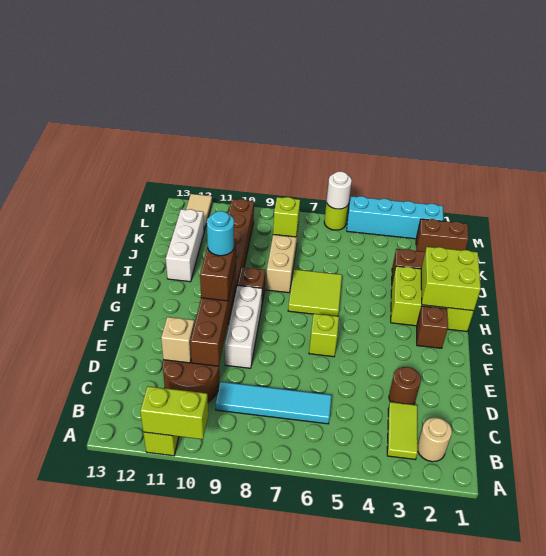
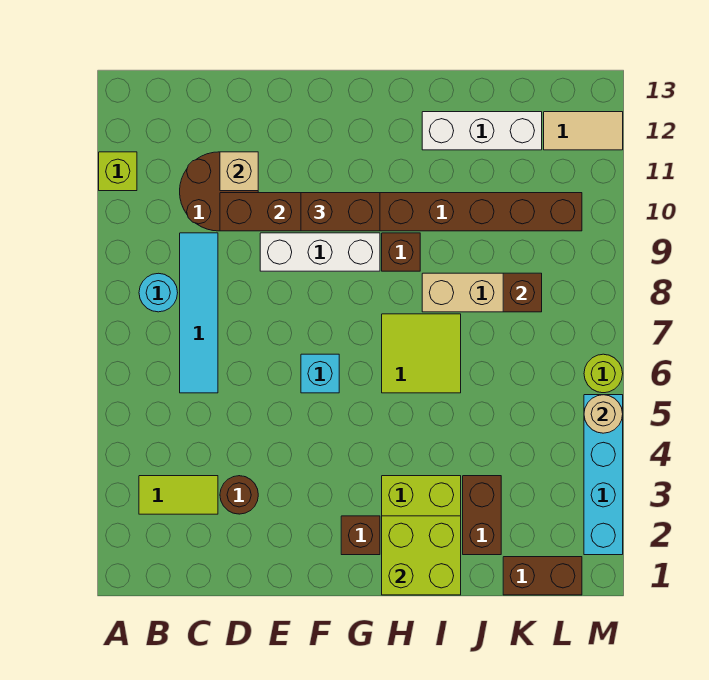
lime 1x2 brick [140,386,208,439] -> none
tan 1x1 round brick [418,418,452,462] -> tan 1x1 round brick moved to [584,395,623,433]
lime 1x1 brick [309,314,339,357] -> cyan 1x1 brick [301,354,339,393]
cyan 1x1 round brick [207,211,234,256] -> cyan 1x1 round brick moved to [139,273,178,312]
lime 1x1 brick [273,197,300,237] -> brown 1x1 brick [503,273,542,312]
brown 1x2 brick [416,219,469,252] -> brown 1x2 brick turned to [503,557,582,595]
white 1x1 round brick [327,171,352,209] -> none

